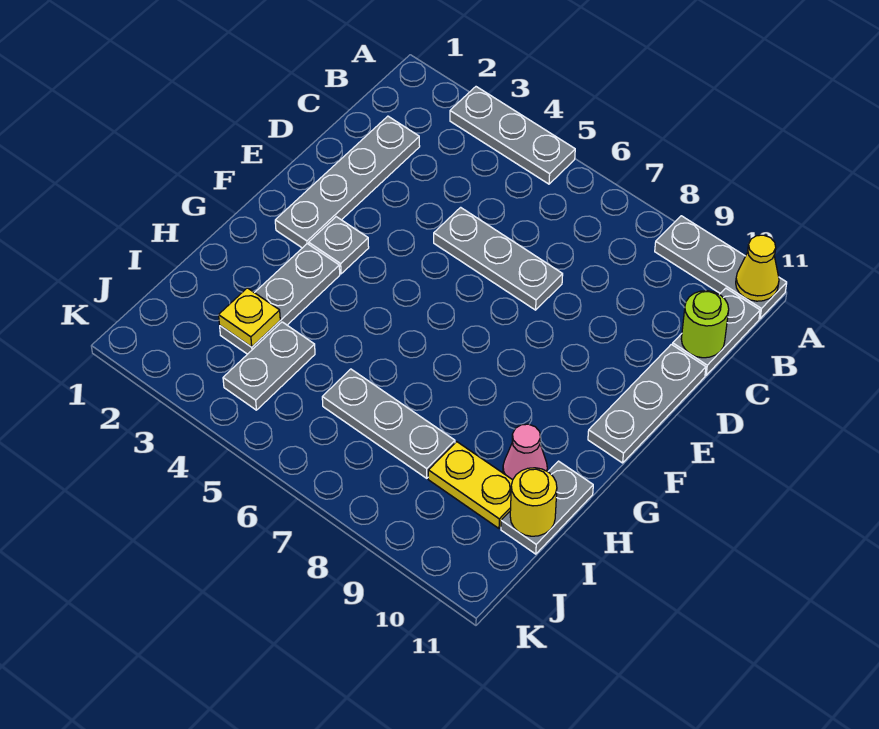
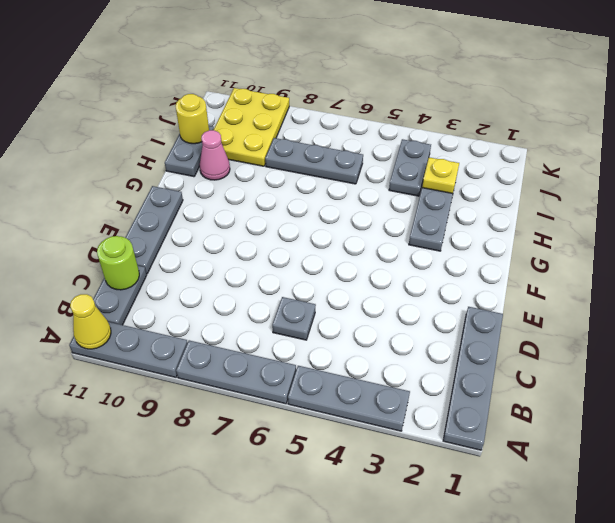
grey 1x4 plate [275,116,420,248] -> grey 1x4 plate moved to [443,307,503,450]
grey 1x3 plate [434,207,563,310] -> grey 1x3 plate moved to [176,340,296,404]
grey 1x1 plate [309,217,369,274] -> grey 1x1 plate moved to [272,297,316,340]
yellow 1x2 plate [428,442,513,528] -> yellow 2x3 plate [214,88,289,166]

